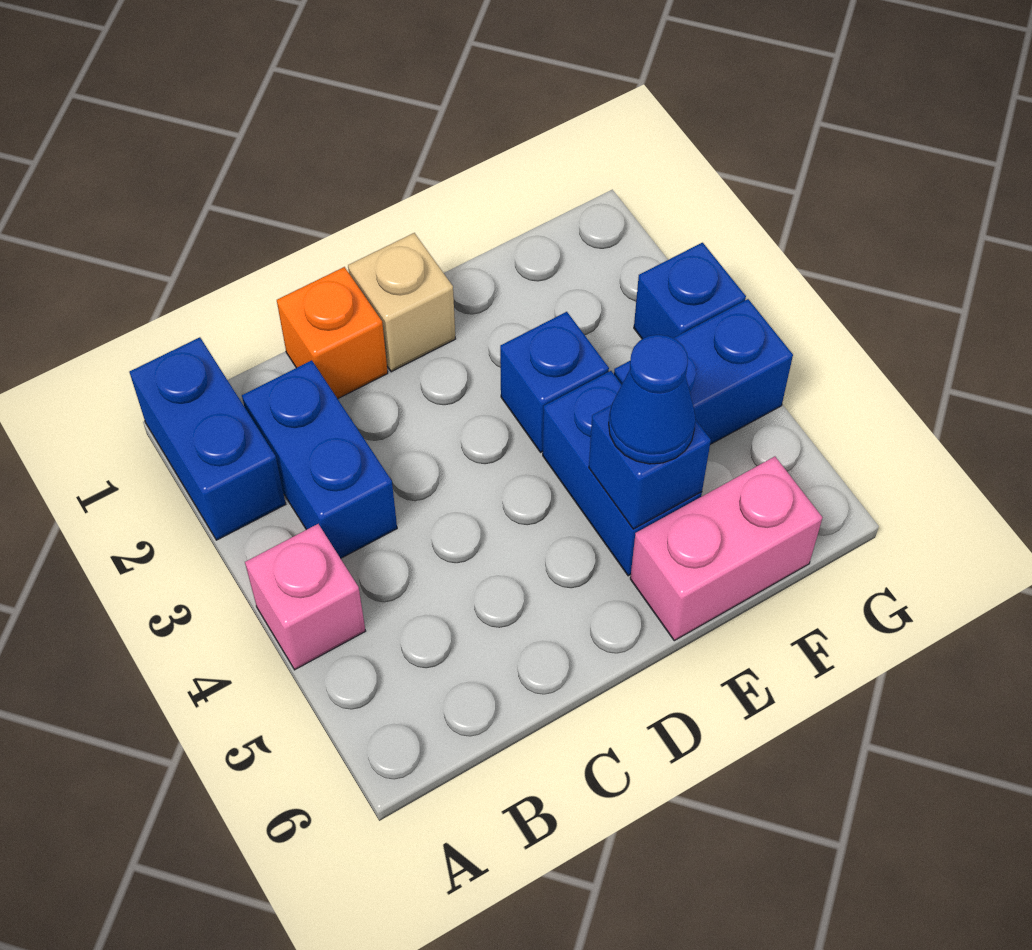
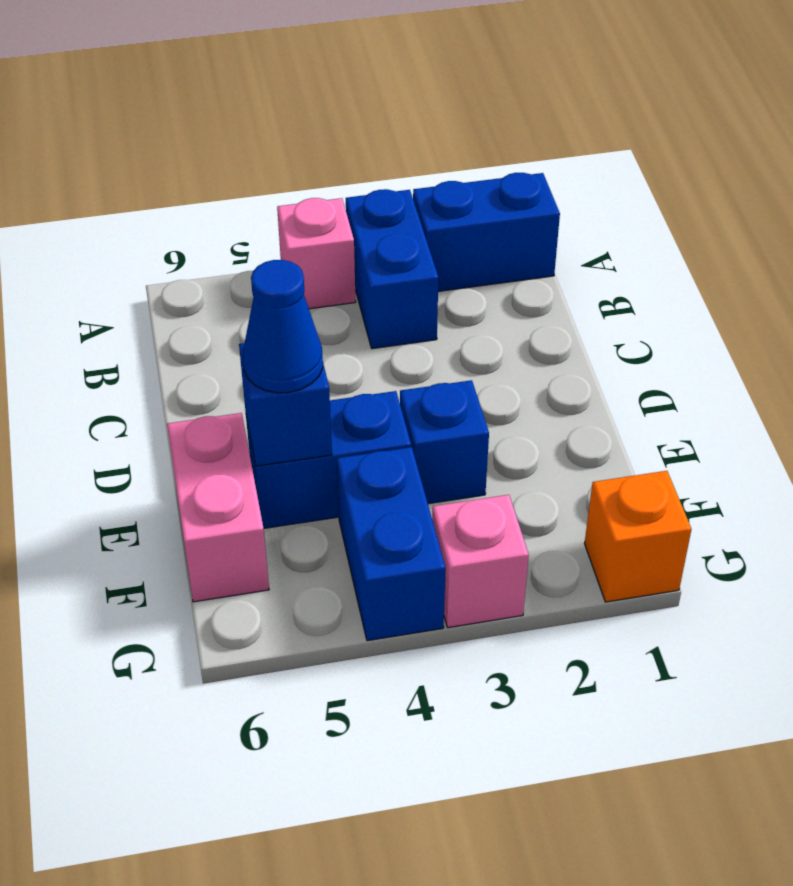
blue 1x2 brick [242,360,397,558] -> blue 1x2 brick turned to [346,189,438,349]
orange 1x1 brick [277,267,388,399] -> orange 1x1 brick moved to [585,471,692,602]
tan 1x1 brick [348,233,455,372] -> none
blue 1x1 brick [634,243,746,339] -> pink 1x1 brick [432,495,529,628]

